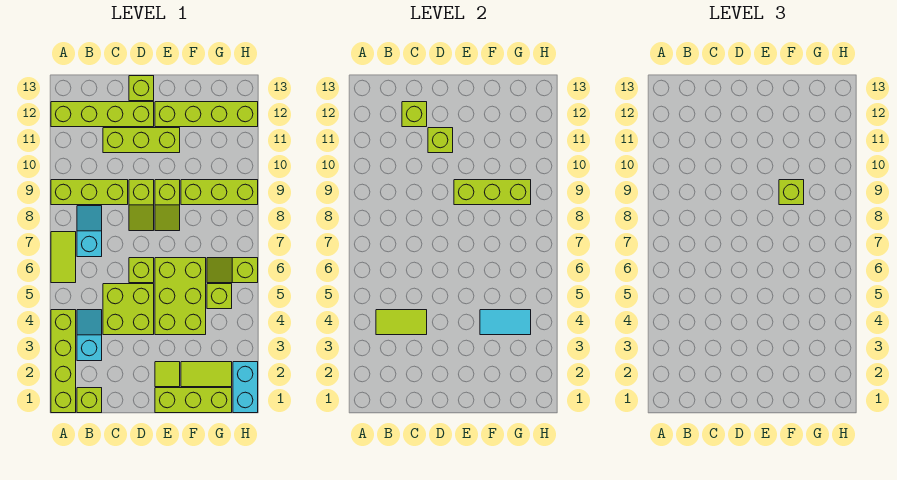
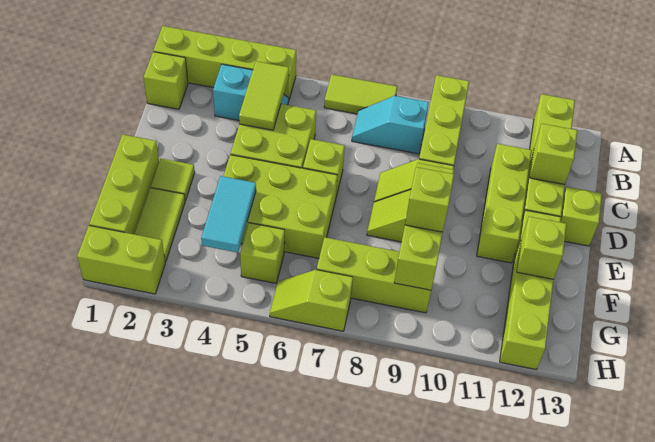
cyan 1x2 slope [77,206,102,257] -> cyan 1x2 slope turned to [352,96,429,154]
lime 1x1 brick [428,128,453,153] -> lime 1x1 brick moved to [517,217,566,279]
lime 1x3 brick [181,180,258,205] -> lime 1x3 brick turned to [317,237,431,313]
lime 1x2 slope [207,258,258,283] -> lime 1x2 slope turned to [270,270,353,331]
cyan 1x2 brick [233,362,258,413] -> lime 1x2 brick [77,226,165,294]

